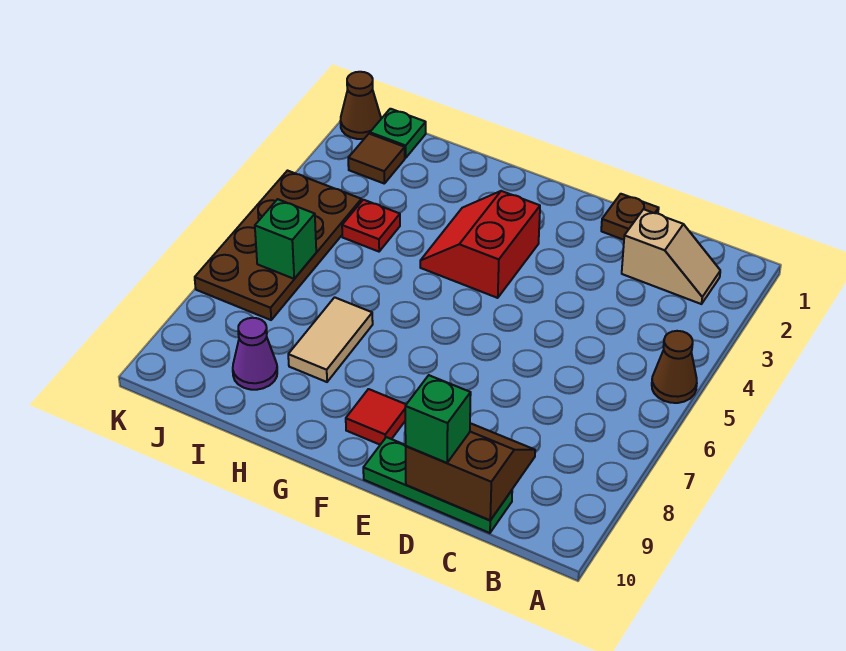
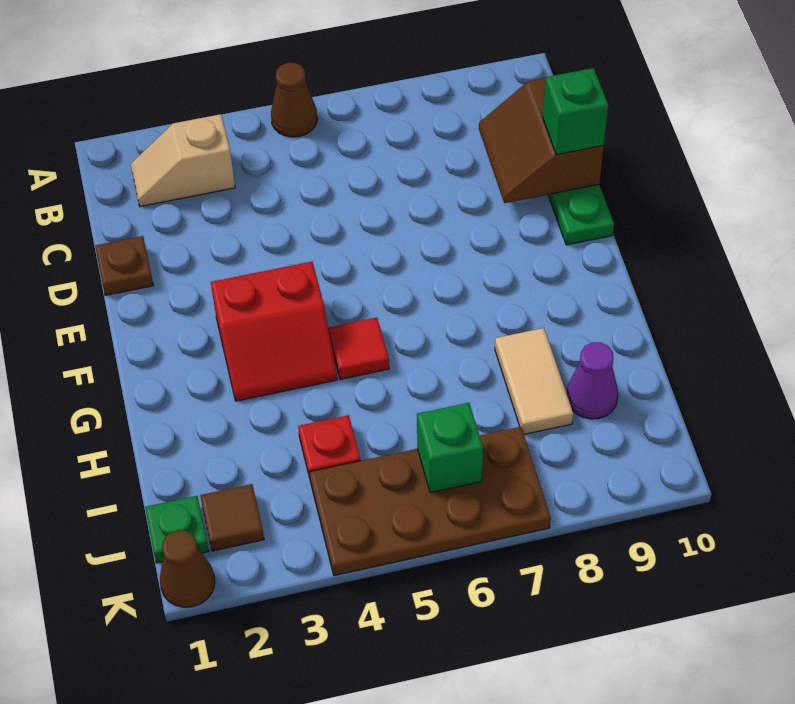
tan 1x2 slope [622,209,720,304] -> tan 1x2 slope turned to [131,114,235,206]
red 1x1 tile [346,389,406,445] -> red 1x1 tile moved to [328,318,389,379]
tan 1x2 tile [288,297,373,382] -> tan 1x2 tile turned to [495,328,573,434]

